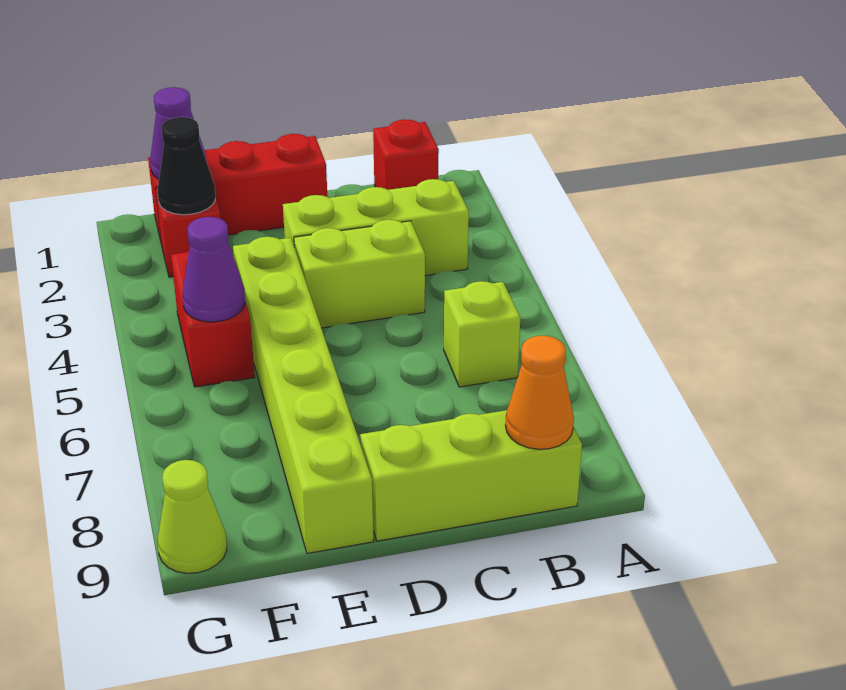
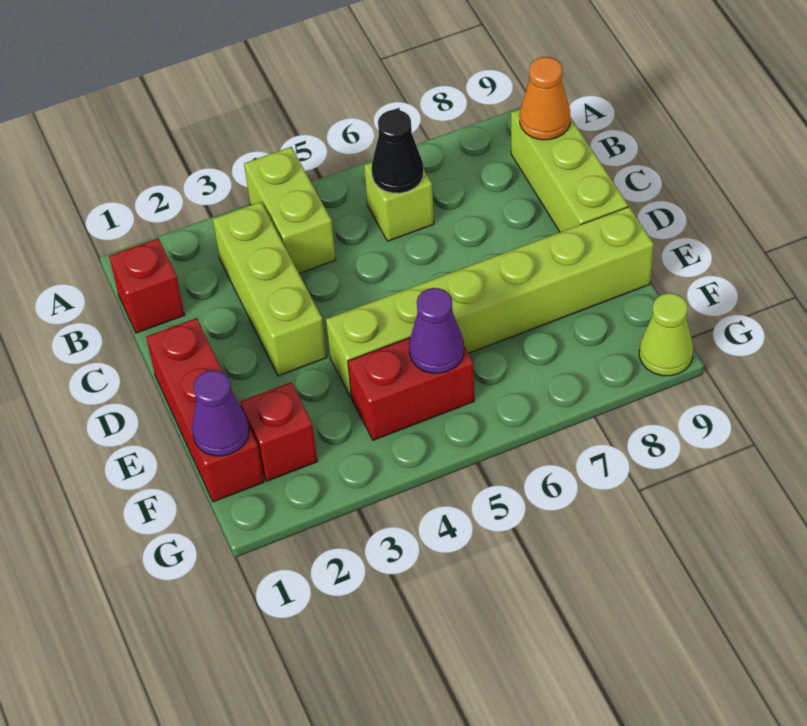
lime 1x2 brick [294,220,425,328] -> lime 1x2 brick moved to [244,147,336,274]
black 1x1 cone [158,117,215,215] -> black 1x1 cone moved to [372,110,424,193]

